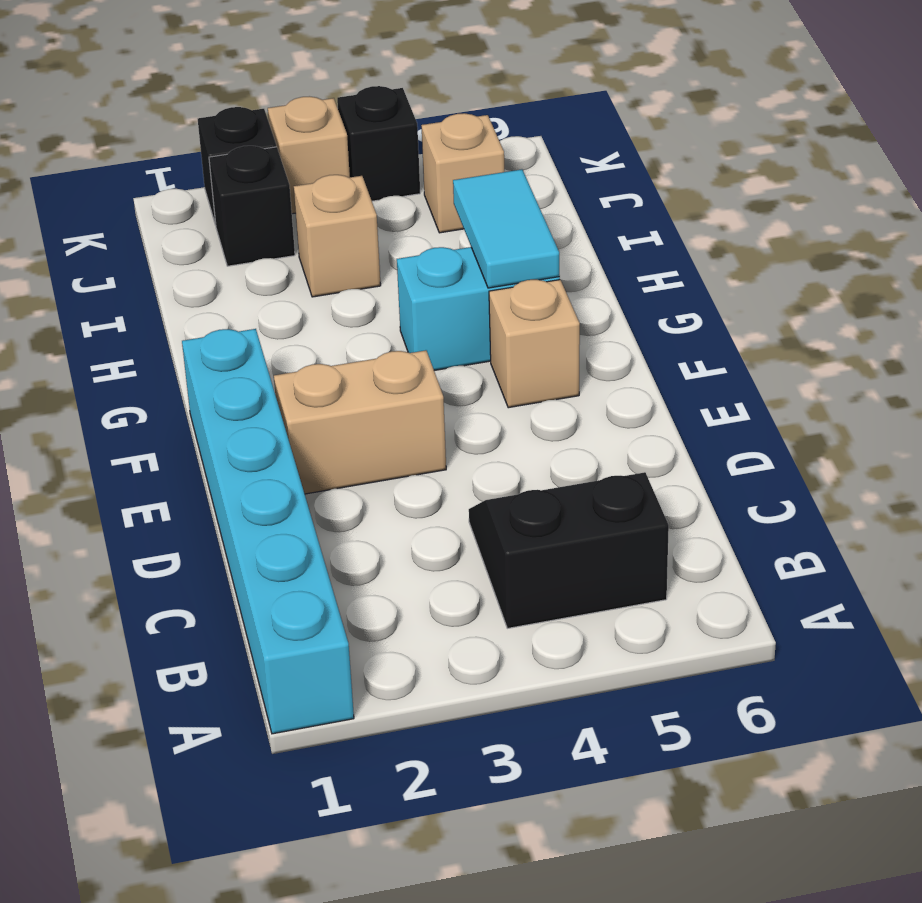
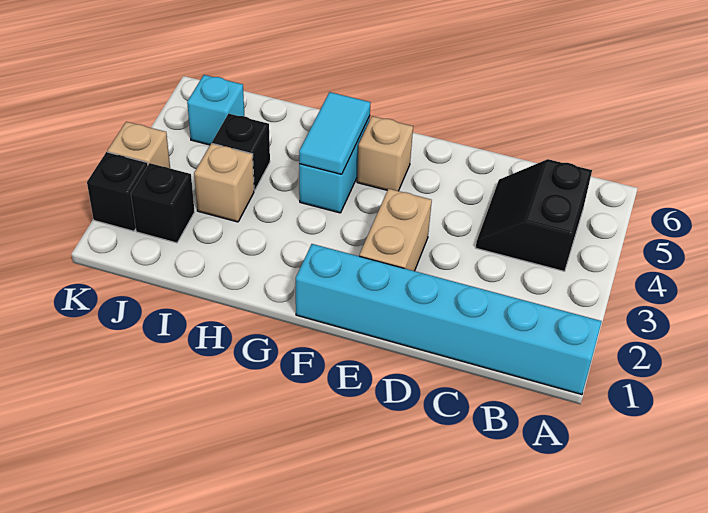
cyan 1x2 tile [453,169,560,288] -> cyan 1x2 tile turned to [299,92,370,174]
tan 1x1 brick [421,113,504,233] -> cyan 1x1 brick [187,75,244,145]
black 1x1 brick [337,86,420,201] -> black 1x1 brick moved to [212,114,270,191]

